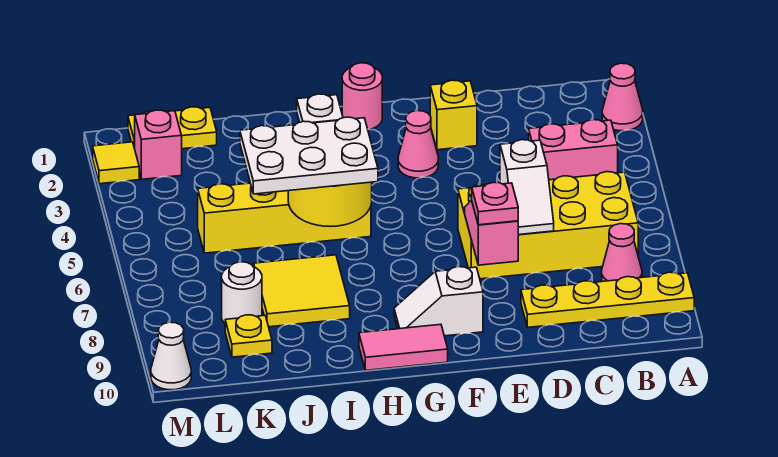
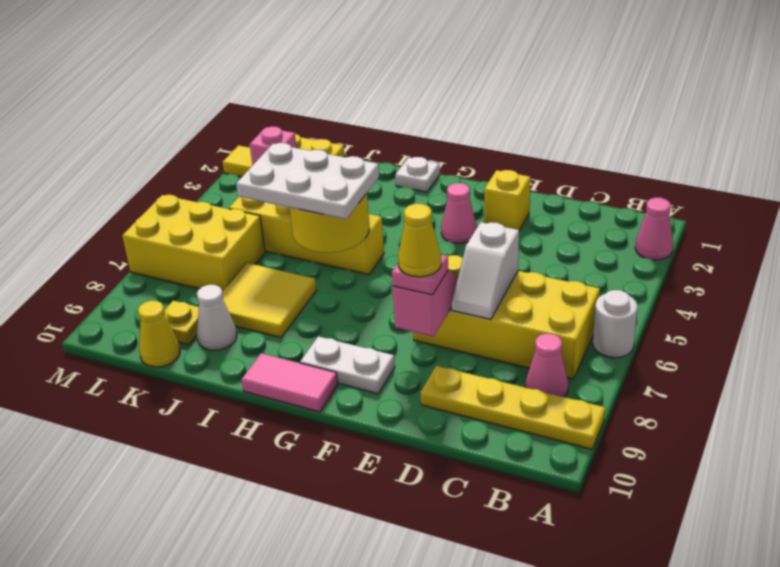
pink 1x2 brick [529,120,618,180] -> none
none -> yellow 1x1 cone [398,204,441,277]
white 1x2 slope [394,267,483,336] -> white 1x2 plate [300,336,395,394]
pink 1x1 round brick [342,63,382,129] -> none
none -> yellow 2x3 brick [122,195,265,292]
white 1x1 round brick [222,262,262,323] -> white 1x1 round brick moved to [593,290,638,358]
none -> yellow 1x1 cone [138,301,180,367]
white 1x1 cone [151,322,191,390] -> white 1x1 cone moved to [197,285,237,350]

